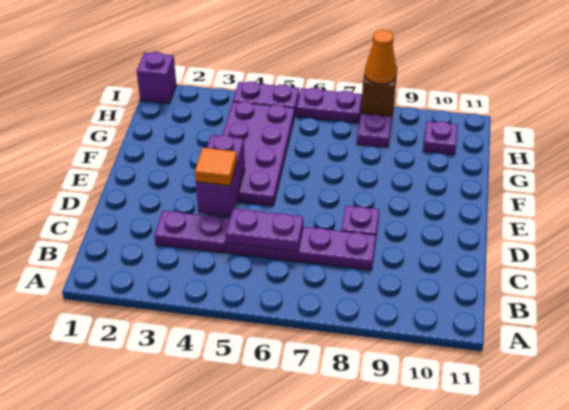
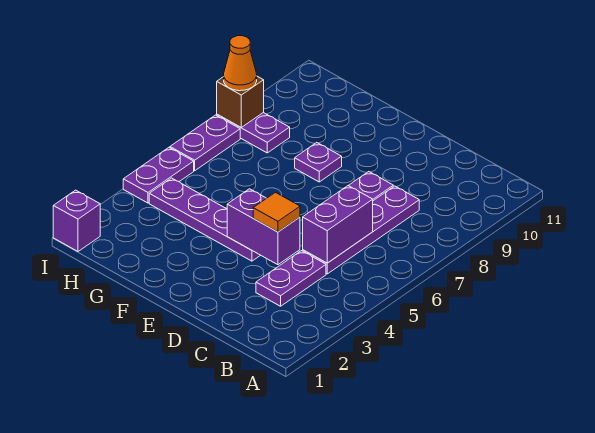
purple 1x2 plate [226,209,303,252] -> purple 1x2 brick [303,186,373,263]
purple 2x4 plate [222,101,295,206] -> purple 1x4 plate [149,178,260,261]
purple 1x1 plate [423,121,458,155] -> purple 1x1 plate moved to [295,143,342,182]

